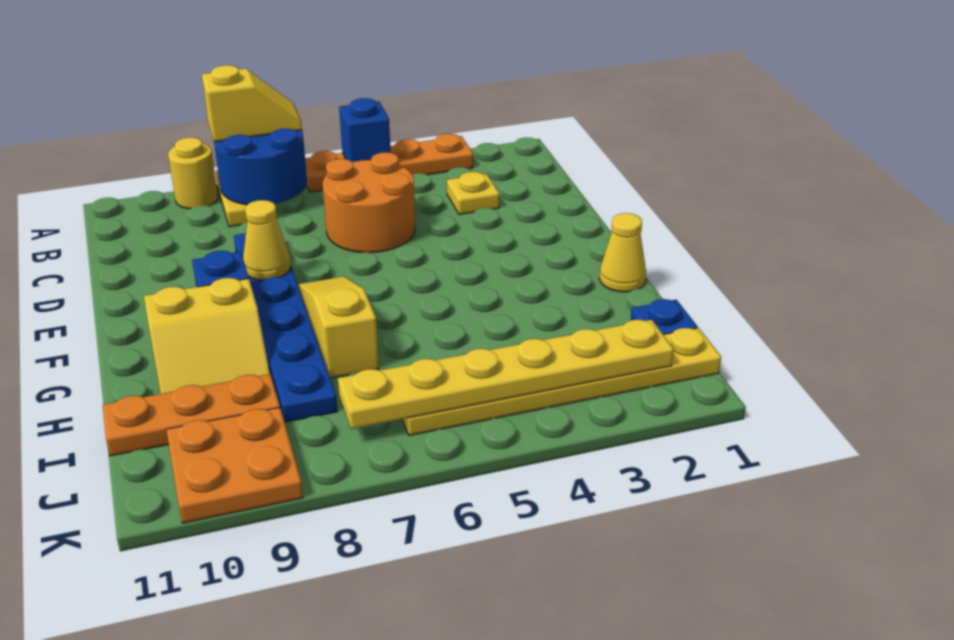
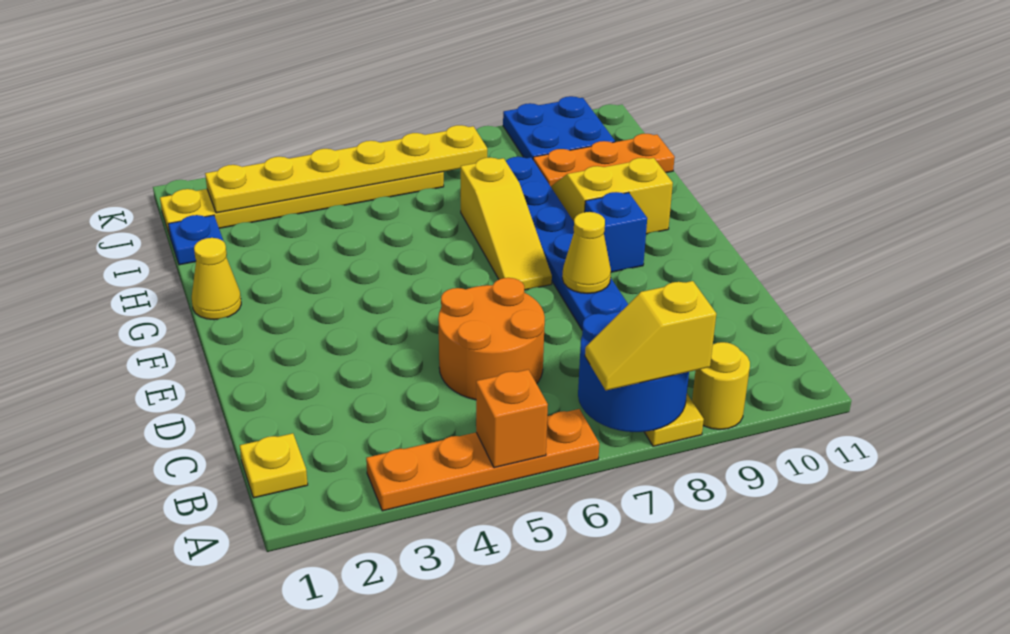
blue 1x1 brick [339,98,391,162] -> orange 1x1 brick [476,370,548,468]
yellow 1x1 plate [447,172,499,215] -> yellow 1x1 plate moved to [240,433,308,498]
orange 2x2 plate [166,408,303,523] -> blue 2x2 plate [503,96,615,159]

